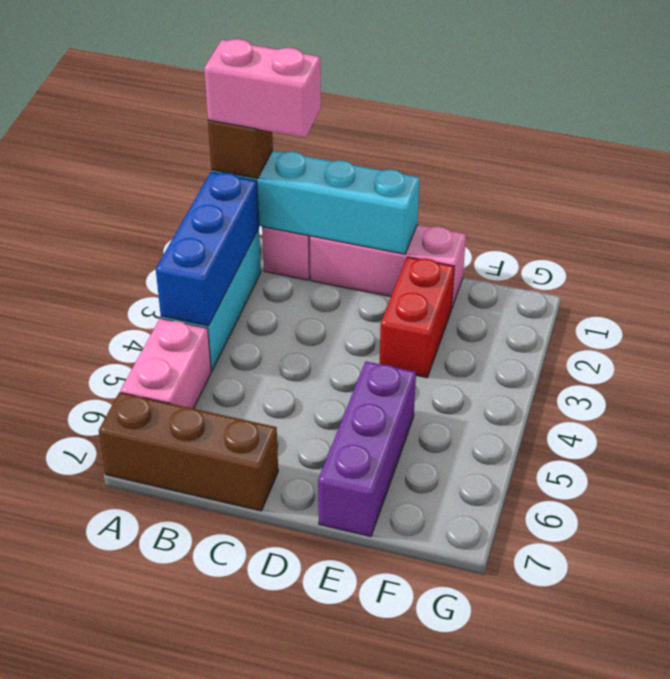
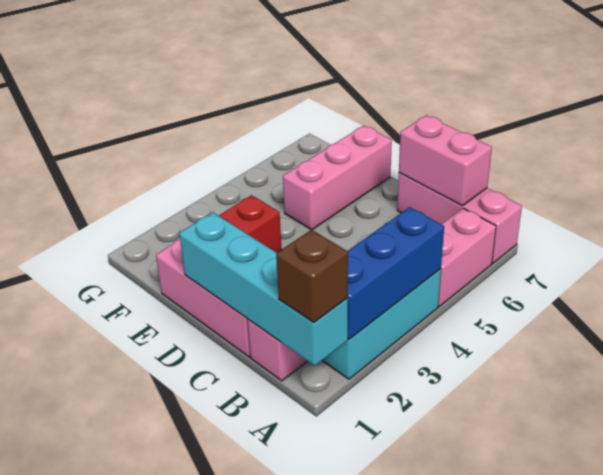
pink 1x2 brick [204,39,321,138] -> pink 1x2 brick moved to [399,115,492,206]
brown 1x3 brick [99,392,278,511] -> pink 1x3 brick [397,173,522,264]
purple 1x3 brick [318,361,416,537] -> pink 1x3 brick [283,126,392,230]

